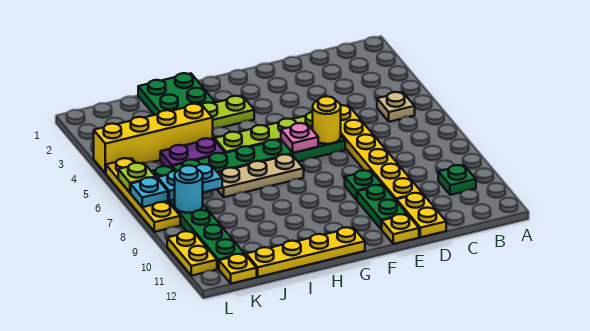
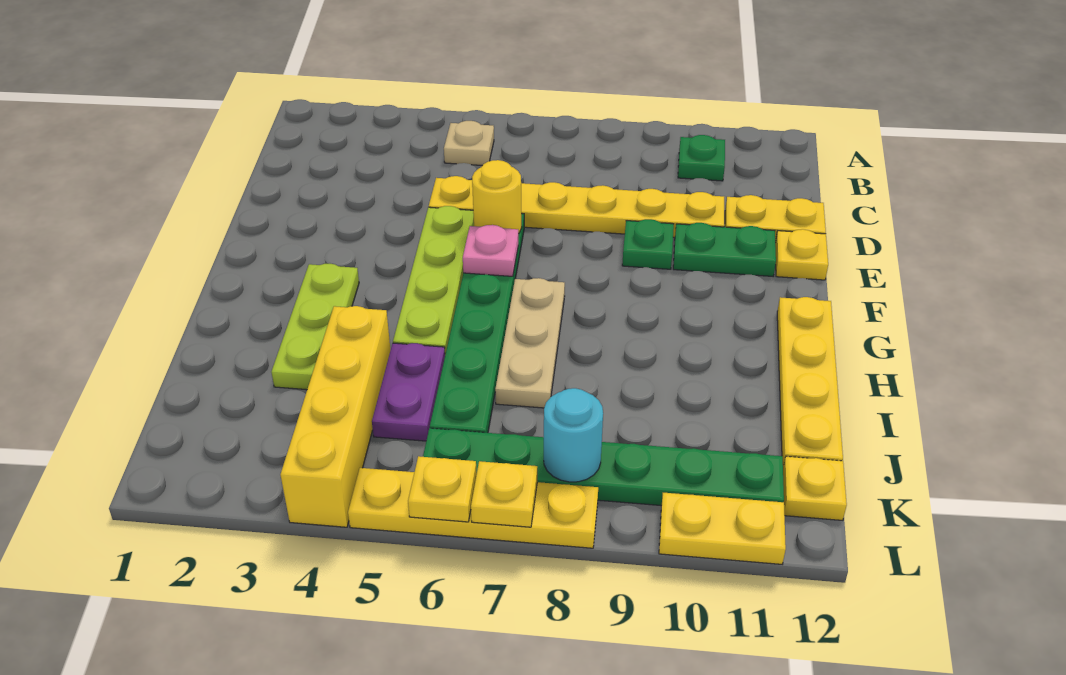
green 2x2 plate [138,73,215,115] -> none
cyan 1x2 plate [158,164,222,201] -> none
lime 1x1 plate [118,163,156,193] -> yellow 1x1 plate [408,456,477,522]
cyan 1x1 plate [131,177,168,207] -> yellow 1x1 plate [471,461,537,527]

